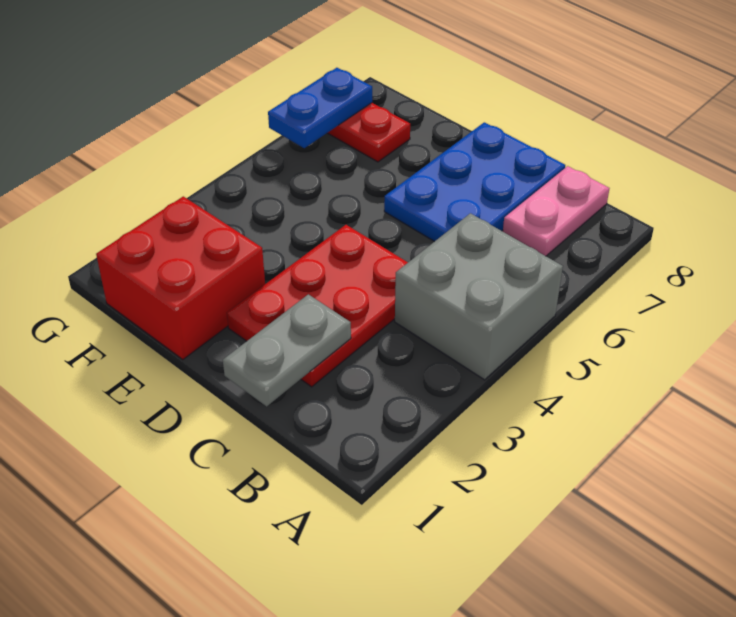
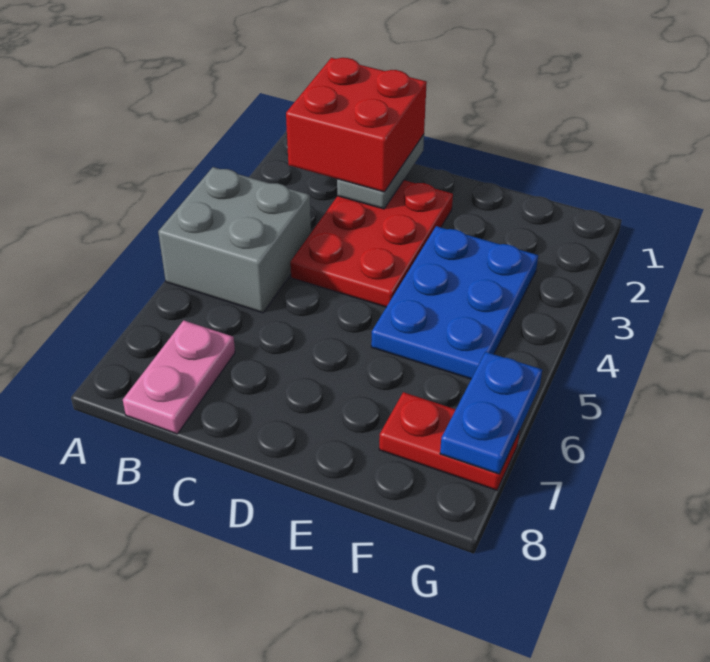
blue 2x3 plate [384,122,565,242] -> blue 2x3 plate moved to [371,226,538,379]
red 2x2 brick [96,196,265,359] -> red 2x2 brick moved to [286,58,427,192]

